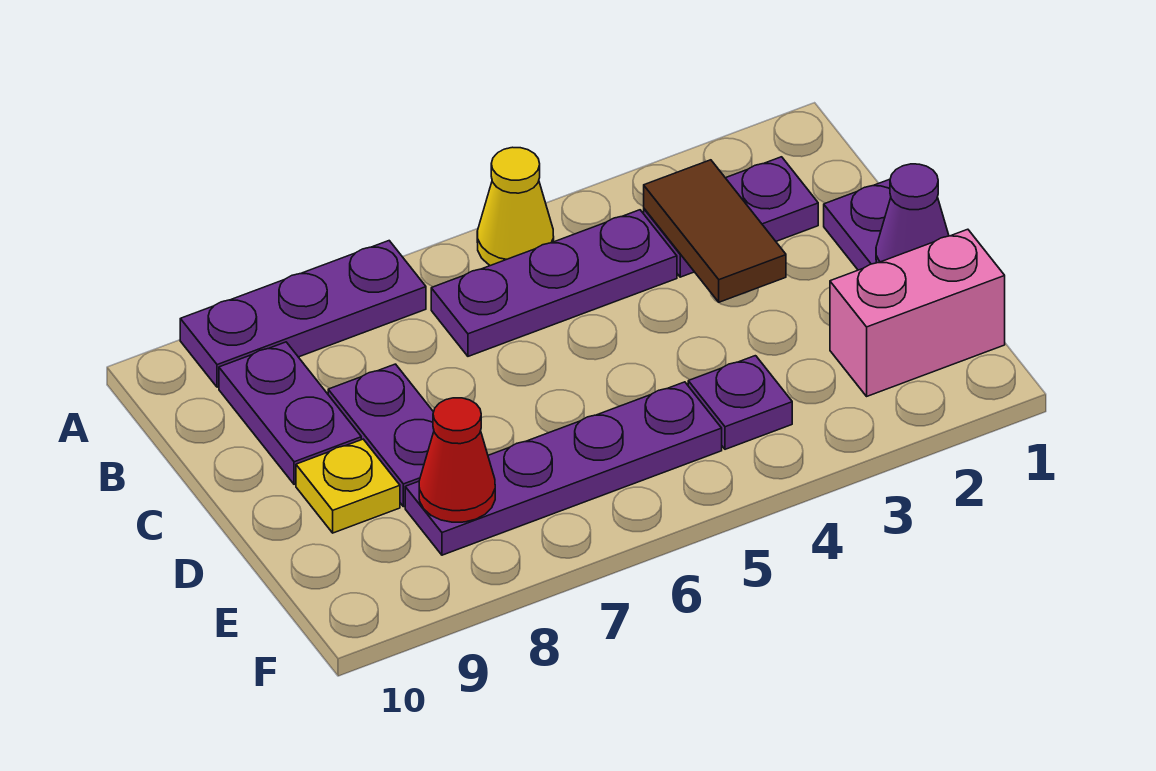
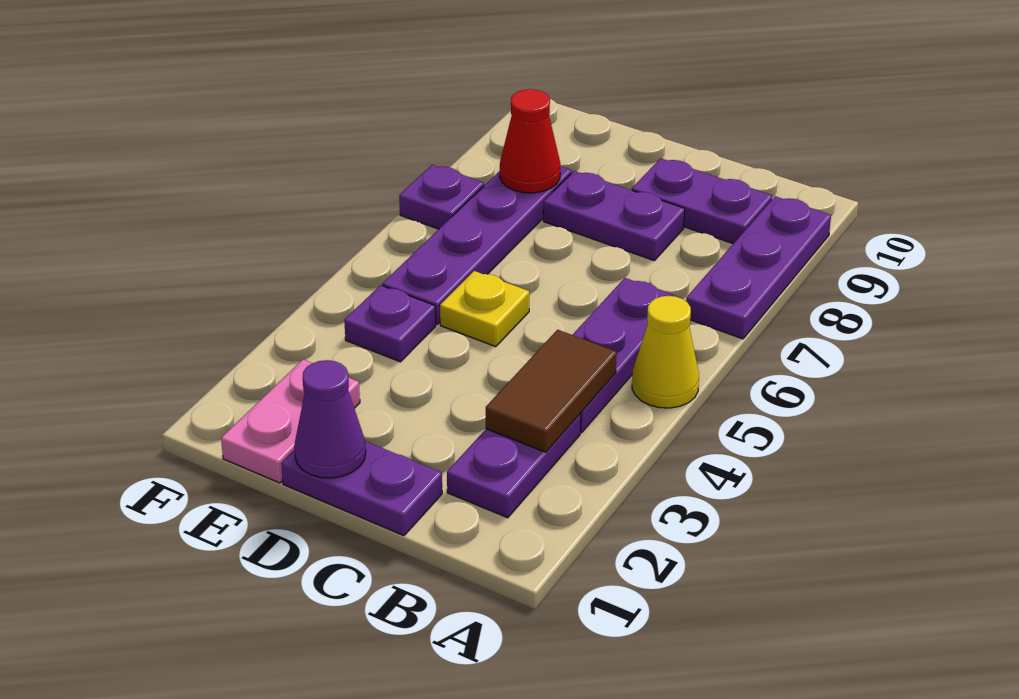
brown 1x2 tile [644,160,786,302] -> brown 1x2 tile turned to [486,330,617,452]
yellow 1x1 plate [296,439,400,533] -> yellow 1x1 plate moved to [440,271,529,347]
pink 1x2 brick [830,229,1005,396] -> pink 1x2 plate [221,360,360,483]
none -> purple 1x1 plate [399,165,484,229]

